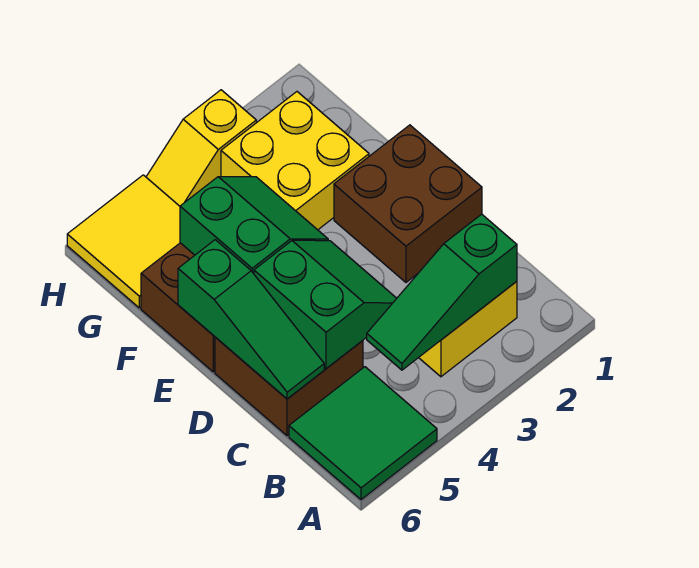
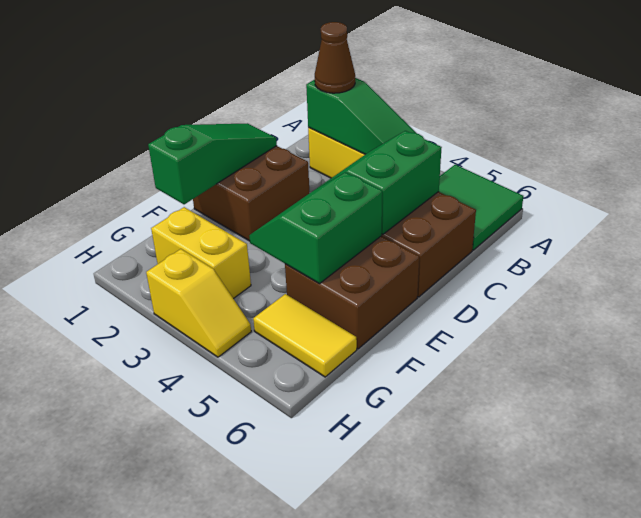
none -> brown 1x1 cone [315,22,355,93]
green 1x3 slope [178,240,324,399] -> green 1x3 slope moved to [148,123,277,204]
yellow 2x2 brick [221,92,369,230] -> yellow 1x2 brick [151,207,251,299]
yellow 2x2 tile [67,175,180,308] -> yellow 1x2 tile [253,294,357,377]

